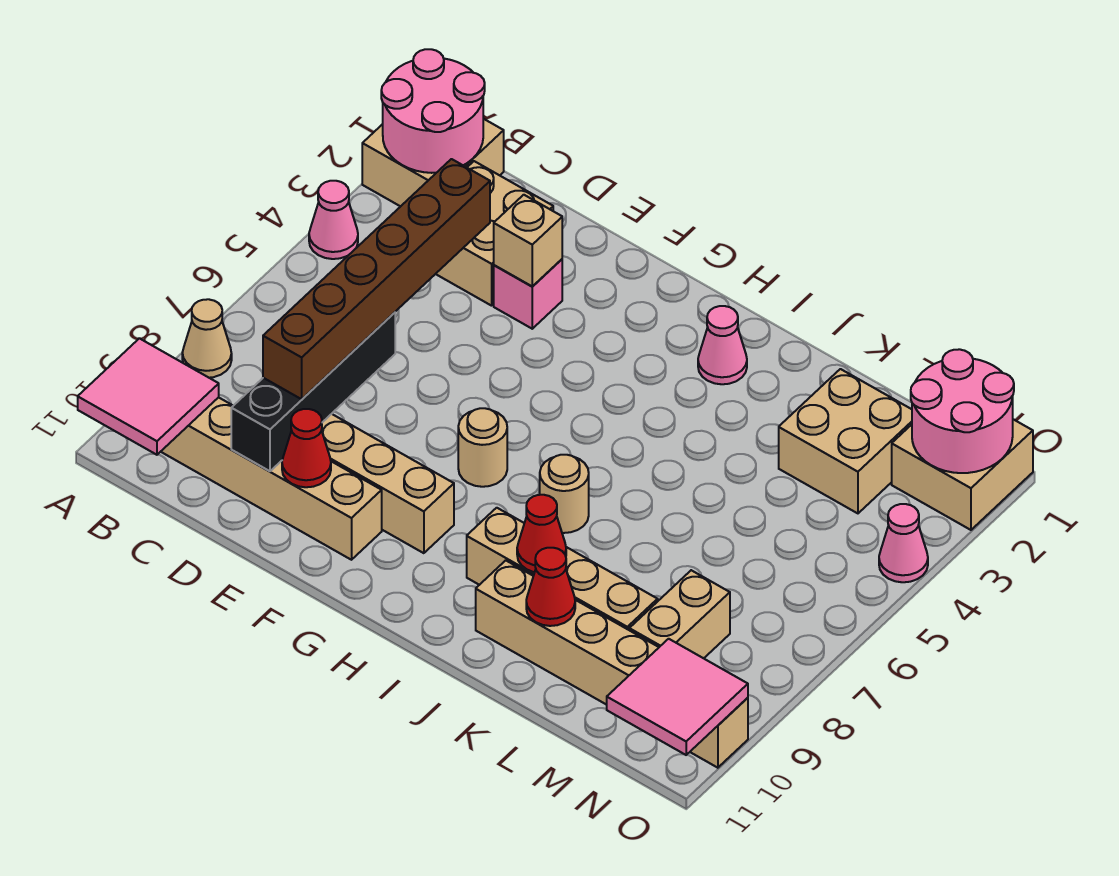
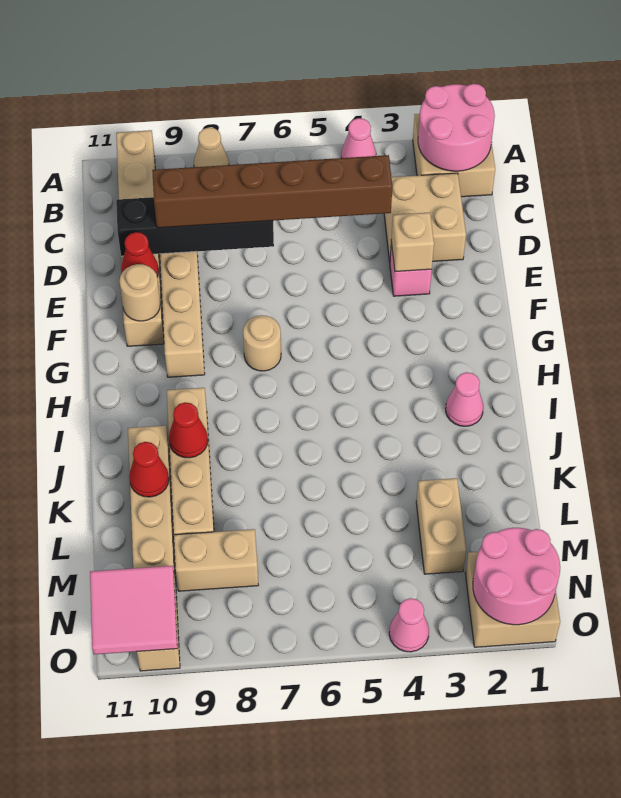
pink 2x2 tile [78,338,219,455] -> none
tan 1x1 round brick [540,455,589,533] -> tan 1x1 round brick moved to [119,264,160,321]
tan 2x2 brick [779,369,912,513] -> tan 1x2 brick [416,478,466,574]

